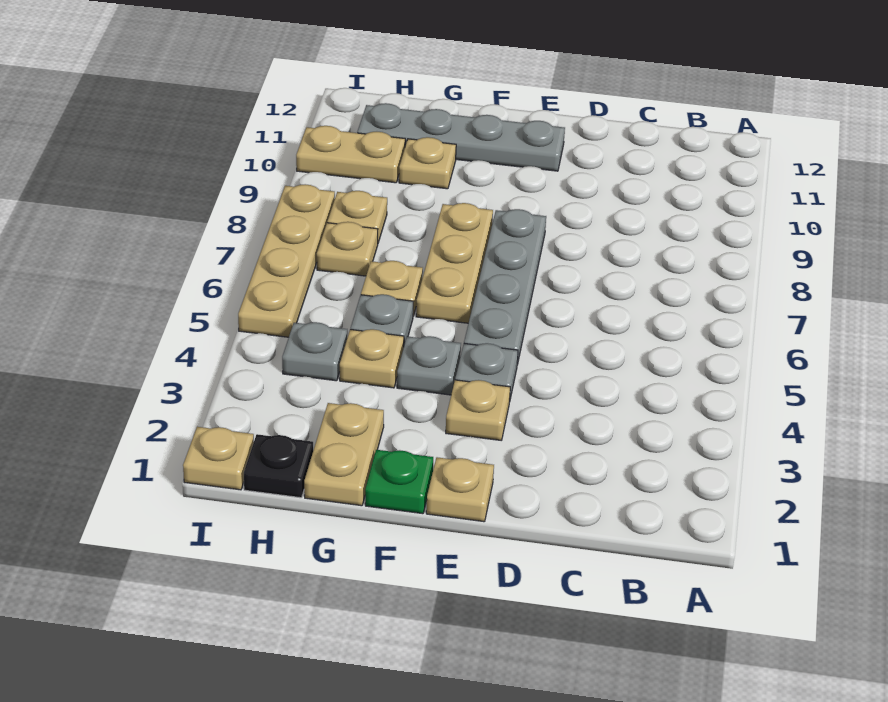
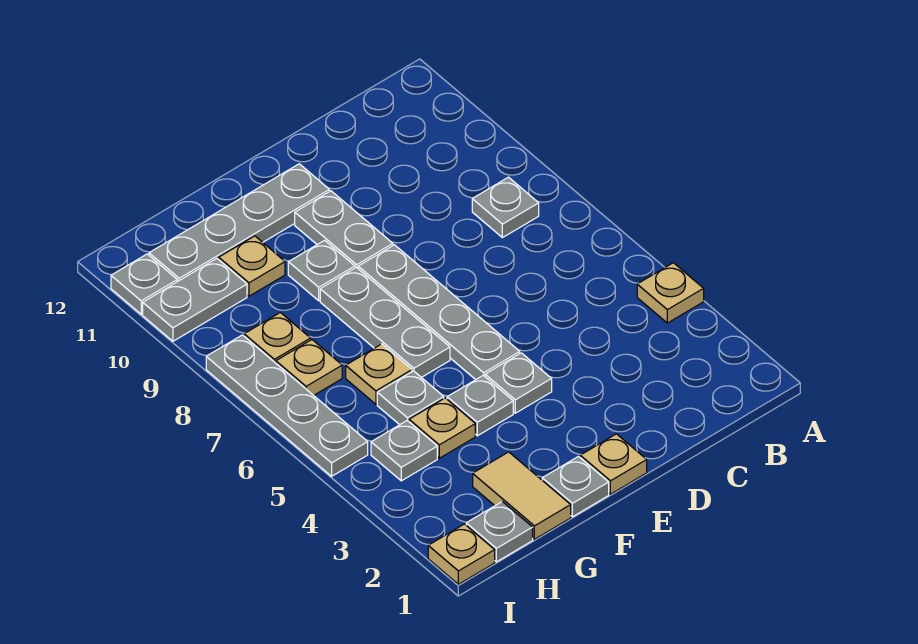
none -> grey 1x1 plate [472,177,539,238]
tan 1x1 plate [446,380,510,440] -> tan 1x1 plate moved to [637,263,704,323]
none -> grey 1x2 plate [295,191,393,268]
green 1x1 plate [365,450,433,514] -> grey 1x1 plate [542,457,609,517]
tan 1x3 plate [416,203,493,323] -> grey 1x3 plate [320,267,450,377]
none -> grey 1x1 plate [288,240,355,301]
tan 1x2 plate [304,403,384,506] -> tan 1x2 tile [473,452,571,539]
black 1x1 plate [244,434,313,498] -> grey 1x1 plate [466,502,533,562]
tan 1x2 plate [296,126,405,183] -> grey 1x2 plate [143,259,247,341]
tan 1x4 plate [238,184,335,337] -> grey 1x4 plate [206,335,368,476]
none -> grey 1x1 plate [111,254,177,314]

